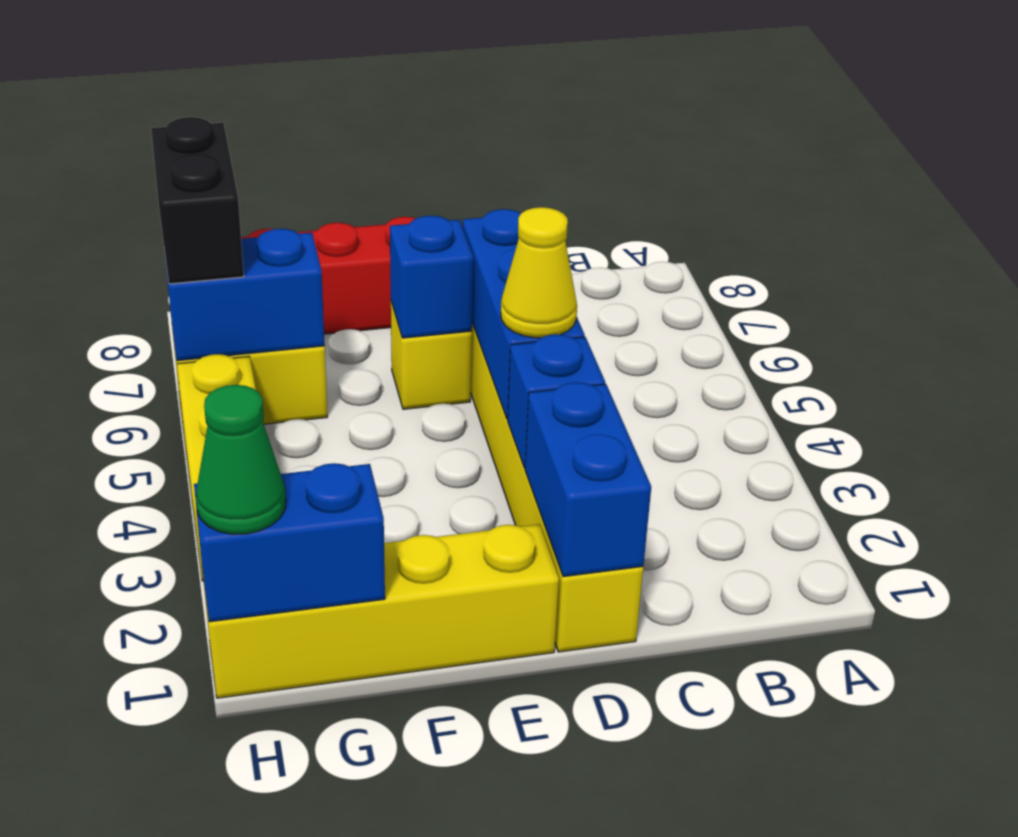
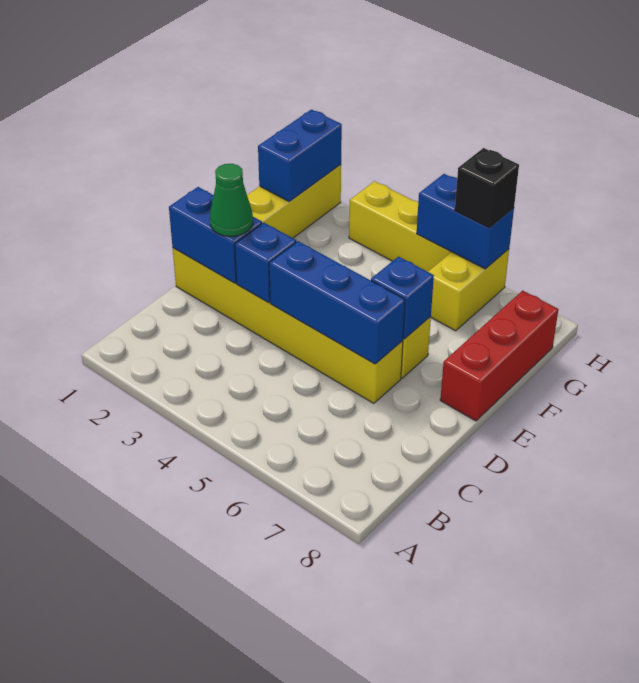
yellow 1x1 cone [501,207,577,338] -> none
blue 1x2 brick [165,229,325,361] -> blue 1x2 brick turned to [417,174,514,269]
green 1x1 cone [196,385,286,534] -> green 1x1 cone moved to [210,164,253,236]
black 1x2 brick [151,117,244,284] -> black 1x1 brick [455,148,519,228]

